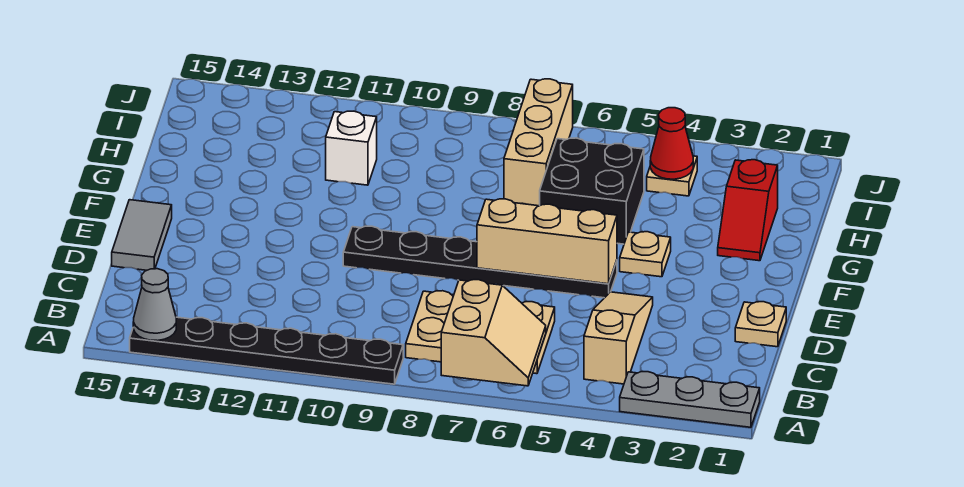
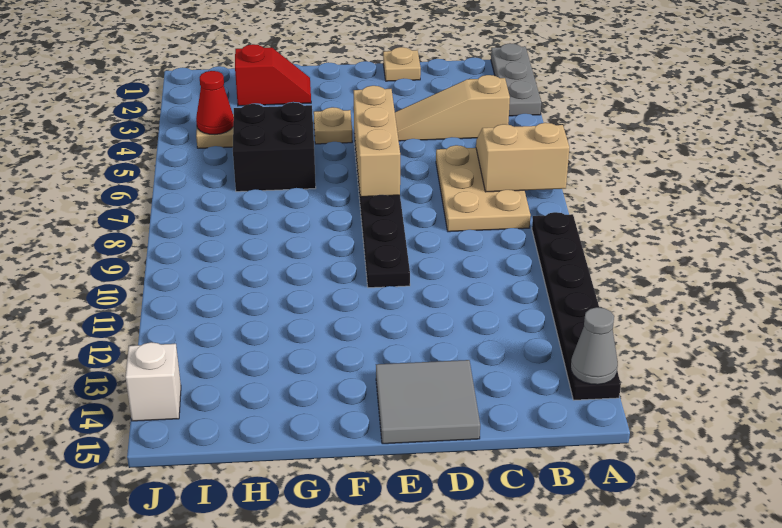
grey 1x2 tile [112,200,172,270] -> grey 2x2 tile [376,360,480,444]
tan 1x3 brick [504,79,573,206] -> none
white 1x1 brick [326,111,377,185] -> white 1x1 brick moved to [126,342,181,421]

